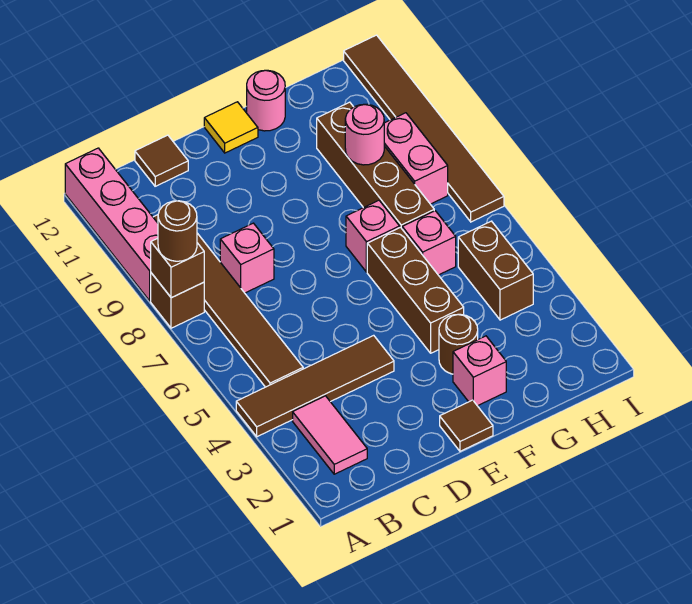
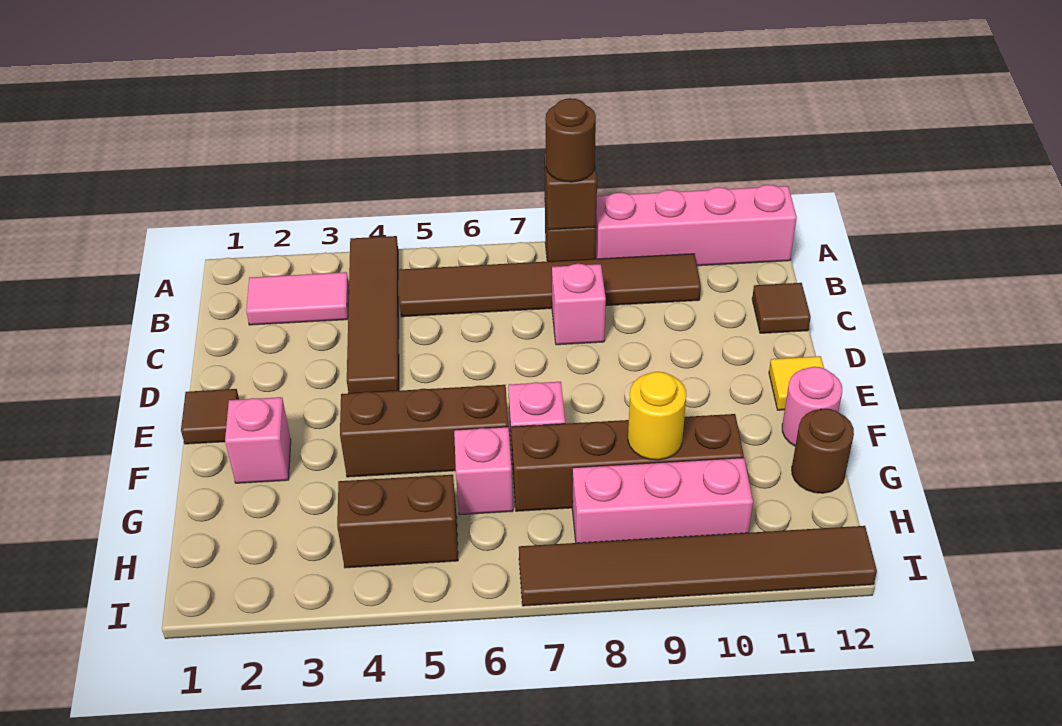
brown 1x1 round brick [439,314,478,374] -> brown 1x1 round brick moved to [792,409,854,493]
pink 1x1 round brick [345,104,384,165] -> yellow 1x1 round brick [628,372,686,460]
pink 1x2 brick [384,113,448,204] -> pink 1x3 brick [572,458,753,543]

